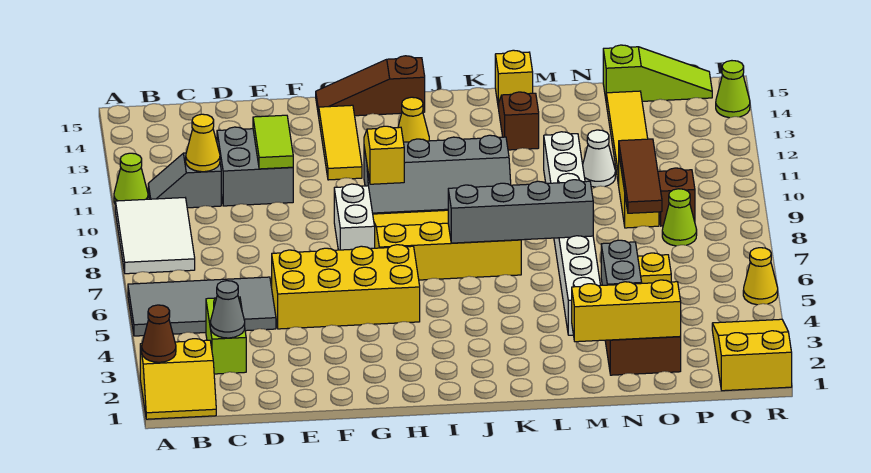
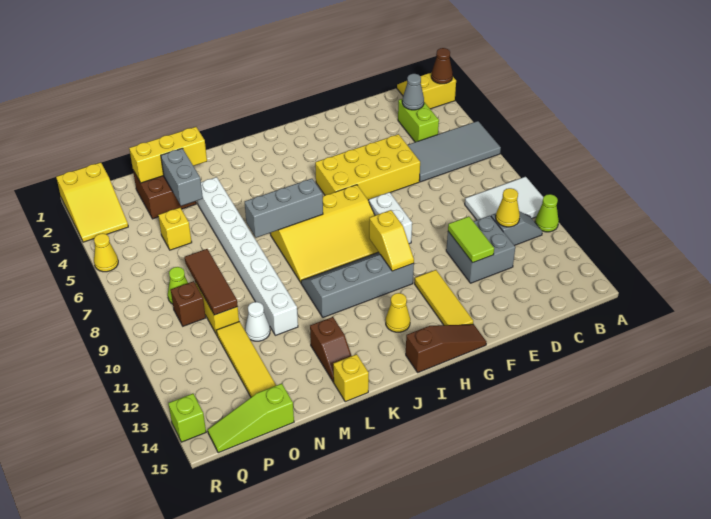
white 2x3 tile [115,198,195,274] -> white 2x3 tile turned to [465,177,543,220]
grey 1x4 brick [448,180,593,243] -> grey 1x3 brick [245,179,323,238]
lime 1x1 cone [716,61,750,118] -> lime 1x1 brick [168,394,206,442]

